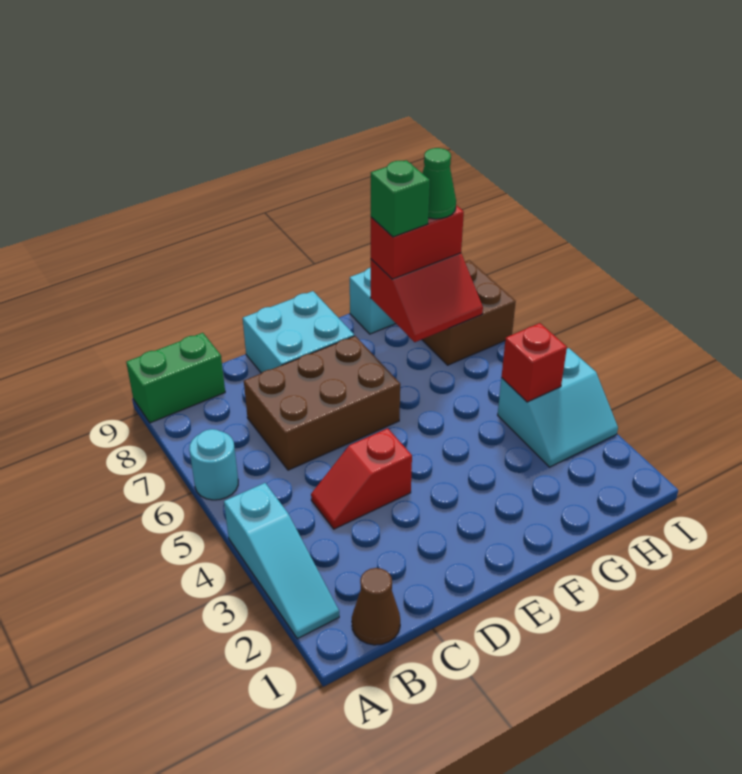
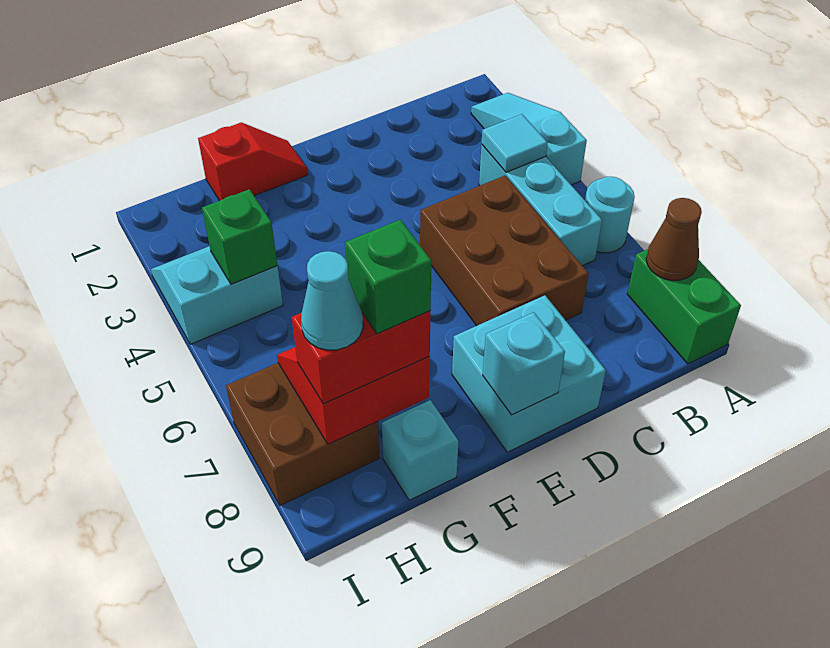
green 1x2 brick [126,333,225,423] -> green 1x2 brick turned to [627,249,741,364]
brown 1x1 cone [352,568,400,645] -> brown 1x1 cone moved to [646,198,702,280]
none -> cyan 1x3 brick [479,145,602,266]
none -> cyan 1x1 tile [482,114,548,172]
red 1x2 slope [311,428,412,529] -> red 1x2 slope moved to [198,122,308,201]
brown 2x3 brick [244,336,400,470] -> brown 2x3 brick turned to [420,176,589,326]
none -> cyan 1x1 brick [483,312,565,415]
red 1x1 brick [501,323,567,402] -> green 1x1 brick [202,189,277,284]
green 1x1 cone [422,148,456,219] -> cyan 1x1 cone [301,251,363,350]

